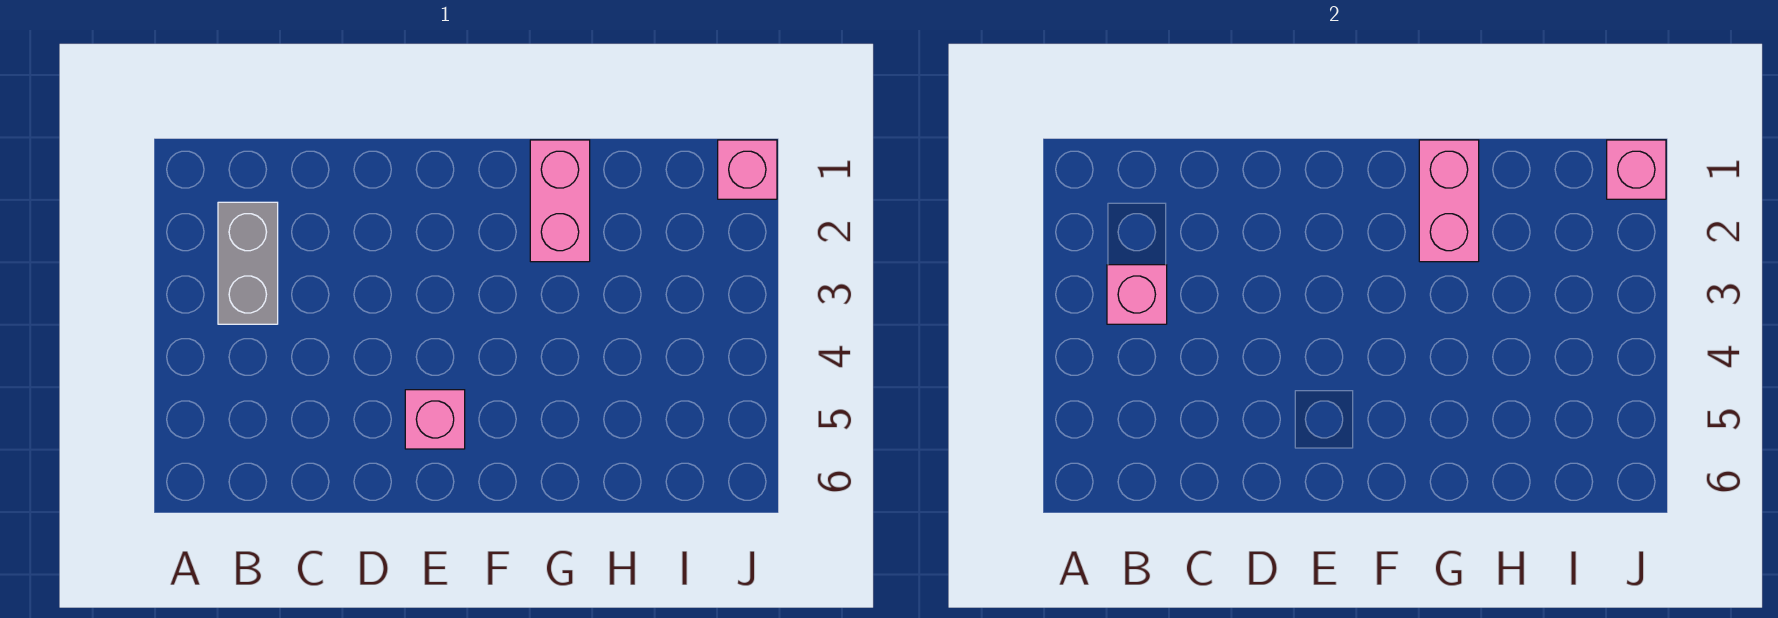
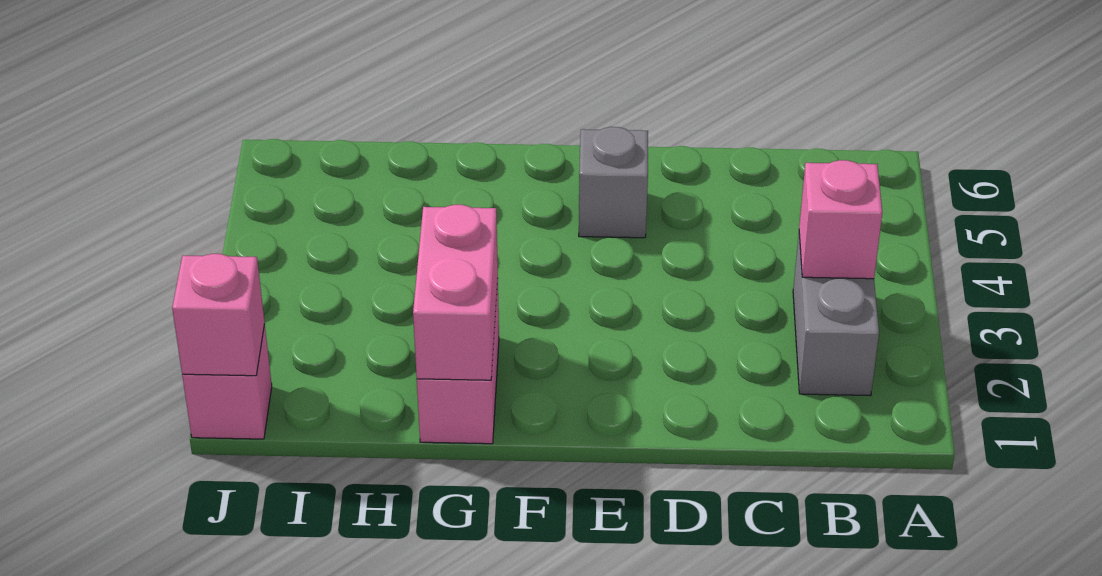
pink 1x1 brick [405,390,465,449] -> grey 1x1 brick [579,127,648,238]

